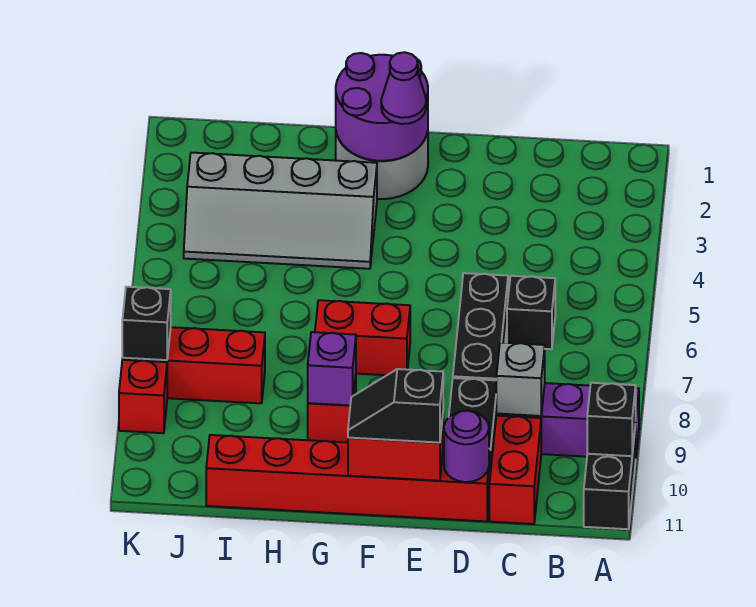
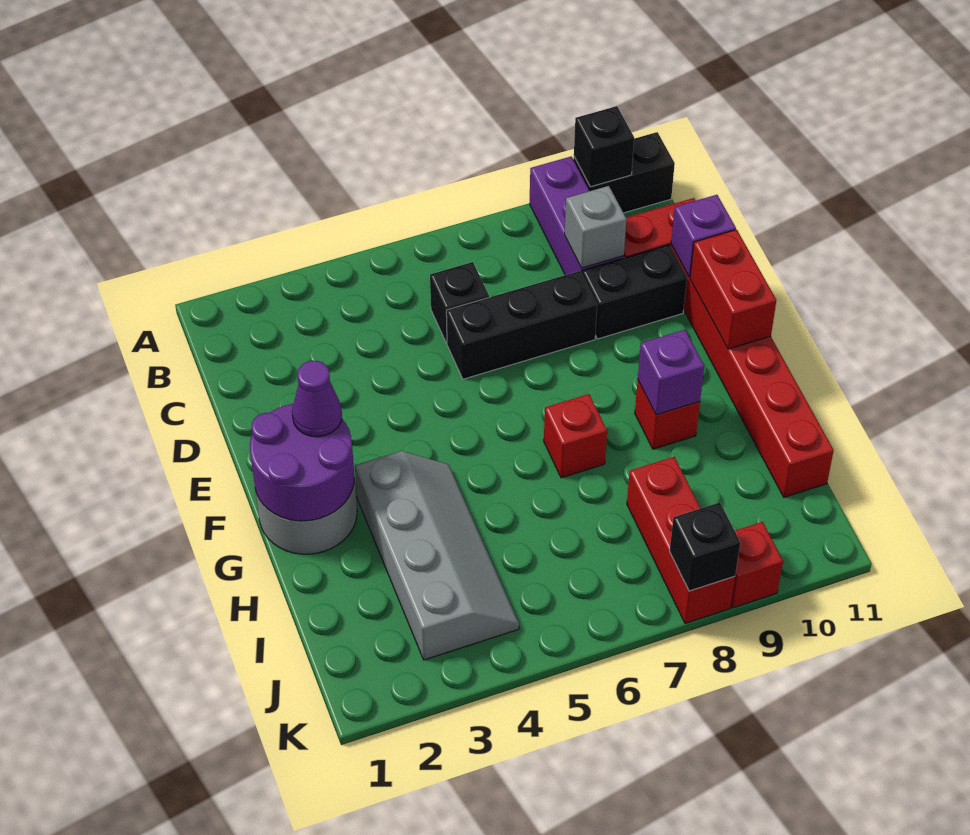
purple 1x1 round brick [444,411,489,482] -> purple 1x1 brick [671,195,736,277]
black 1x2 slope [348,369,443,443] -> none
red 1x2 brick [315,300,410,375] -> red 1x1 brick [544,394,607,478]

